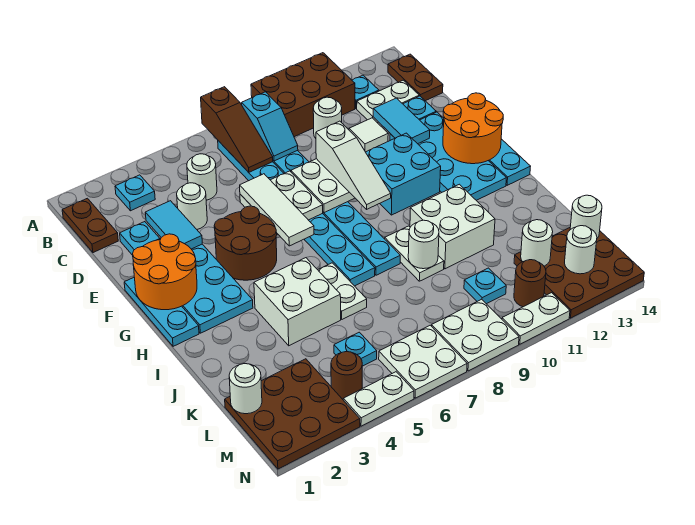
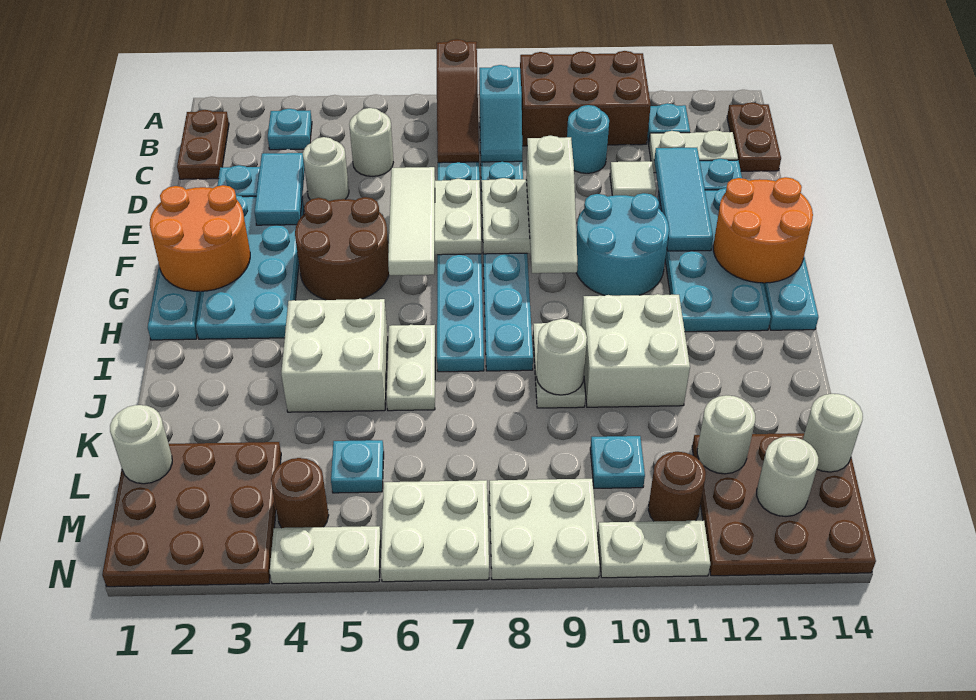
white 1x1 round brick [313,97,342,138] -> cyan 1x1 round brick [567,105,609,173]
cyan 1x2 tile [373,98,430,144] -> cyan 1x3 tile [654,148,713,251]
cyan 2x2 brick [366,133,441,215] -> cyan 2x2 round brick [576,193,669,296]

